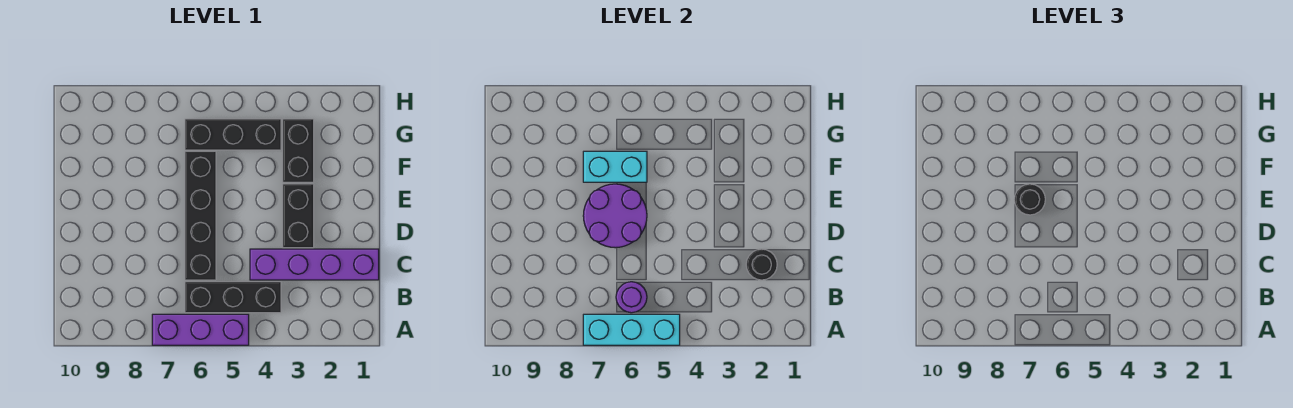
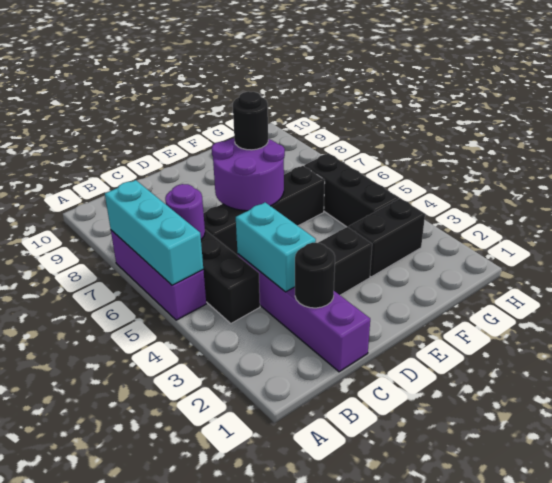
cyan 1x2 brick [583,151,647,182] -> cyan 1x2 brick moved to [236,202,316,292]

